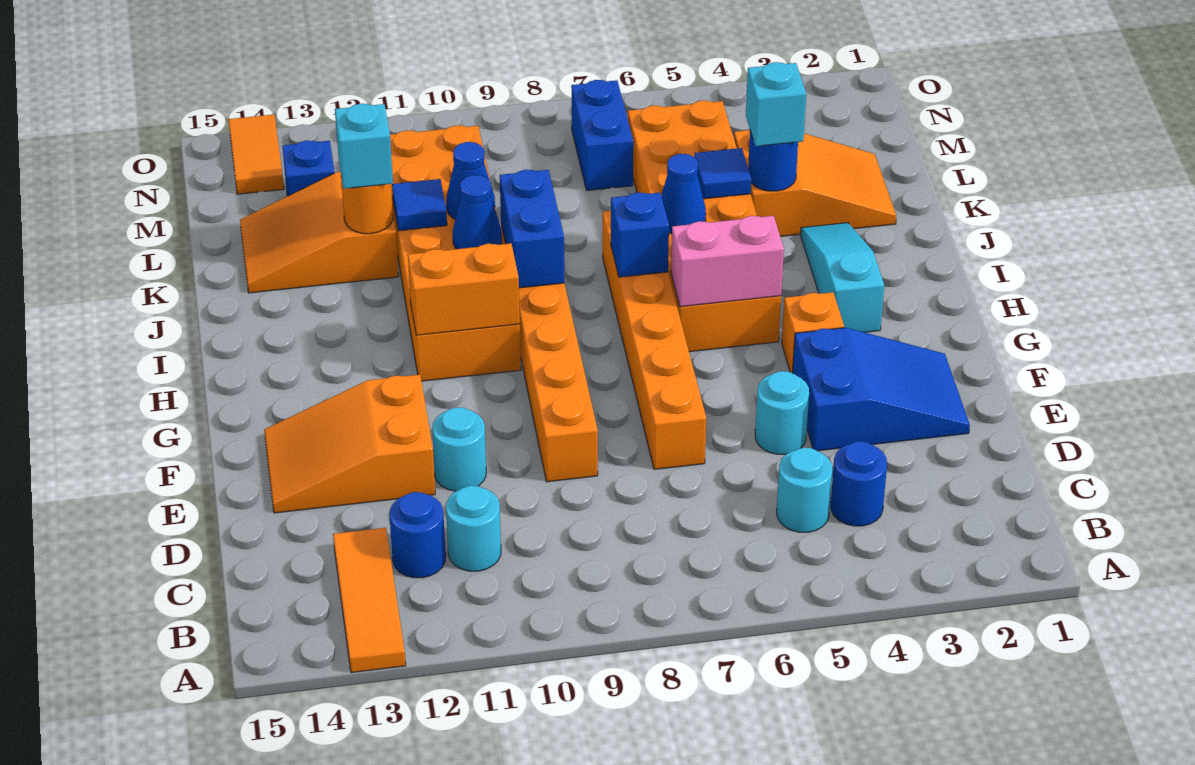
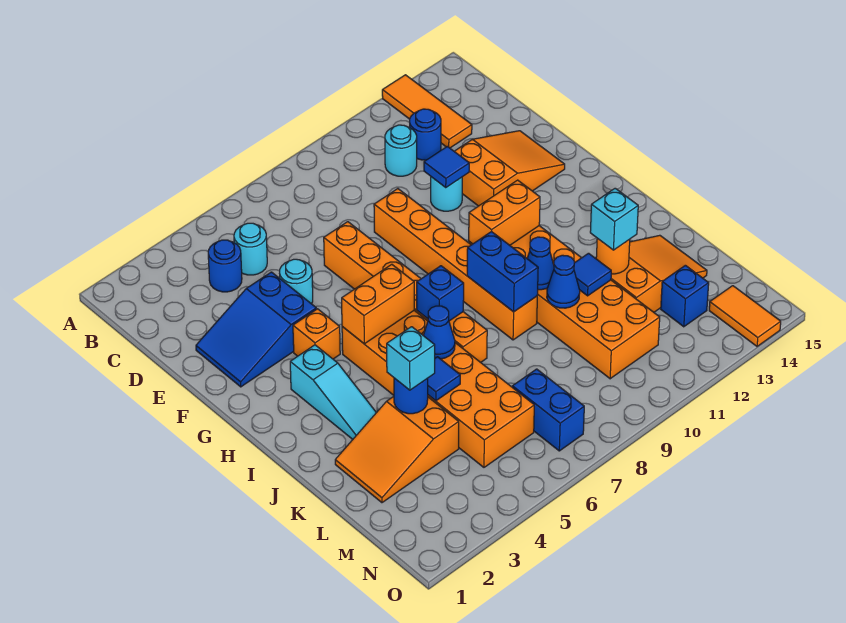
none -> blue 1x1 tile [424,146,469,187]
pink 1x2 brick [671,216,784,307] -> orange 1x2 brick [342,264,414,344]

